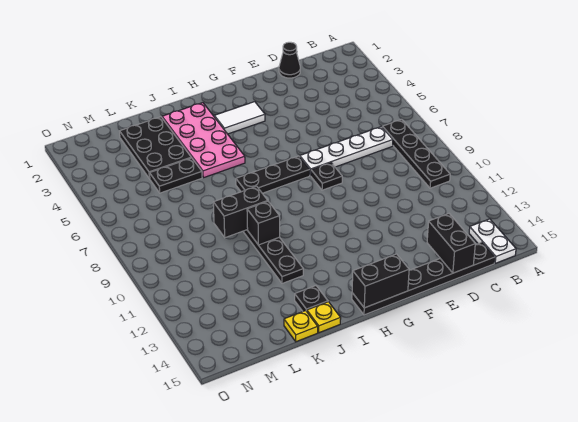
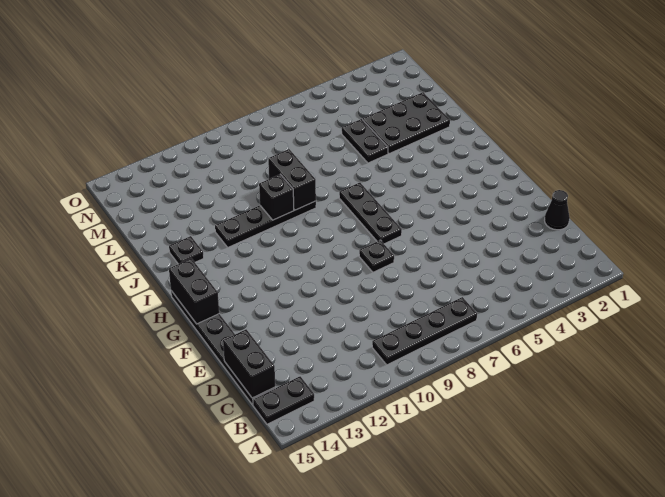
white 1x2 plate [469,219,516,263] -> black 1x2 plate [253,376,314,424]
white 1x4 plate [300,127,393,176] -> none
black 1x2 brick [427,214,475,273] -> black 1x2 brick turned to [223,329,275,398]
white 1x2 tile [214,102,265,134] -> none
pink 2x4 plate [162,103,245,178] -> none
yellow 1x1 plate [307,302,341,333] -> none
yellow 1x1 plate [284,311,318,342] -> none

